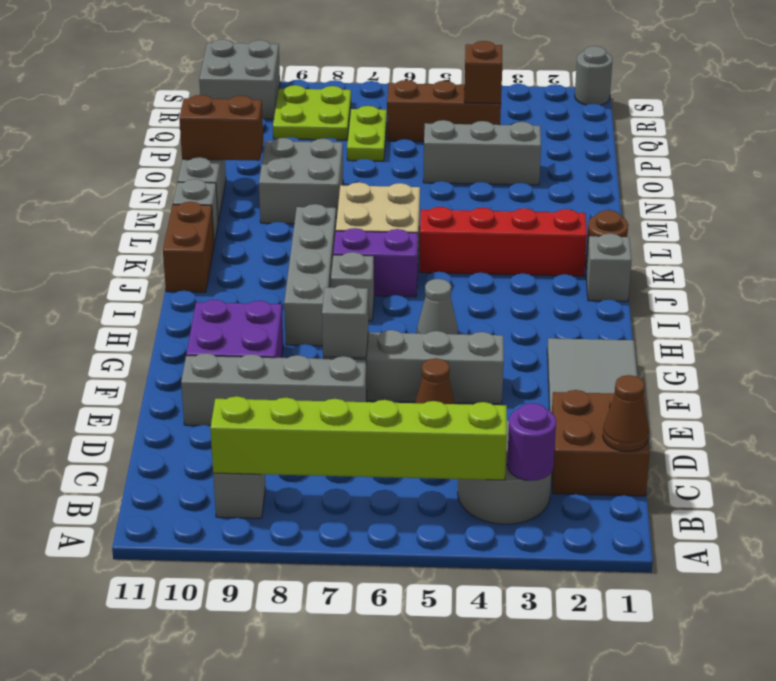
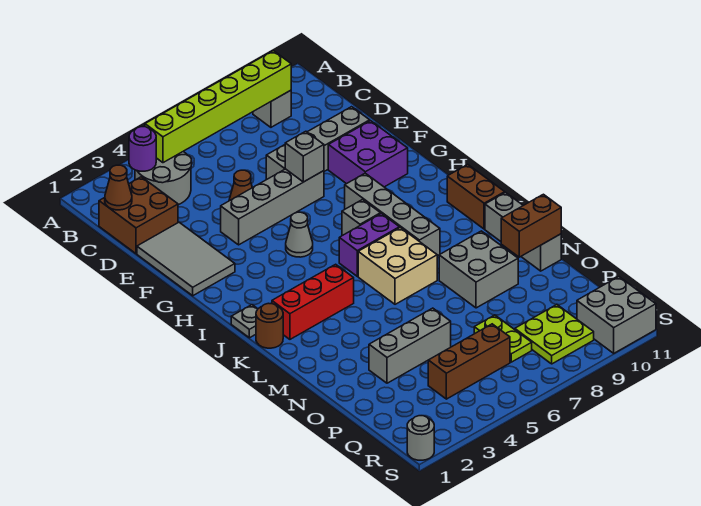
grey 1x1 brick [586,233,632,301] -> grey 1x1 plate [231,305,258,338]
red 1x4 brick [420,207,587,276] -> red 1x3 brick [272,264,354,339]
brown 1x1 brick [464,41,502,104] -> none

